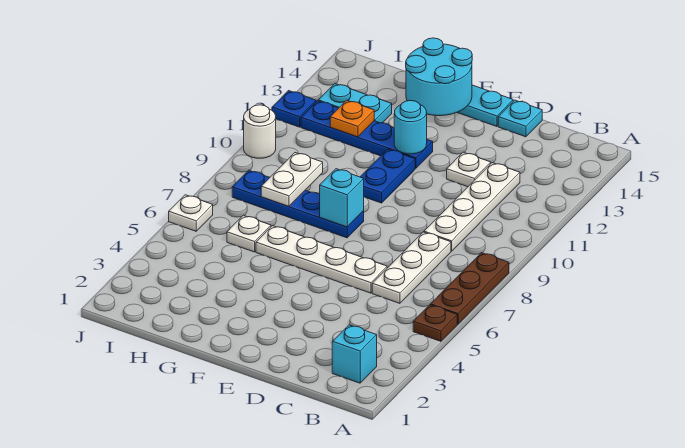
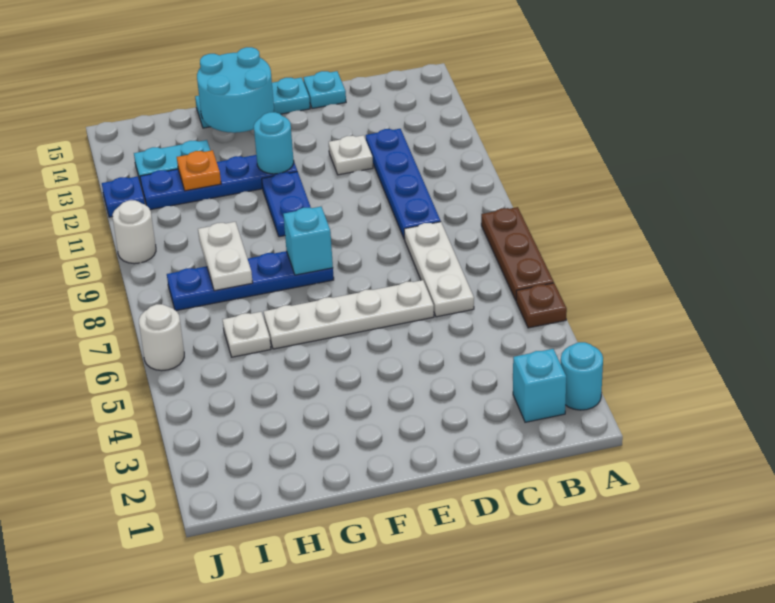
none -> cyan 1x1 round brick [561,342,603,410]
white 1x4 plate [424,163,520,251] -> blue 1x4 plate [366,129,441,239]
white 1x1 plate [169,195,213,231] -> white 1x1 round brick [139,304,184,371]

